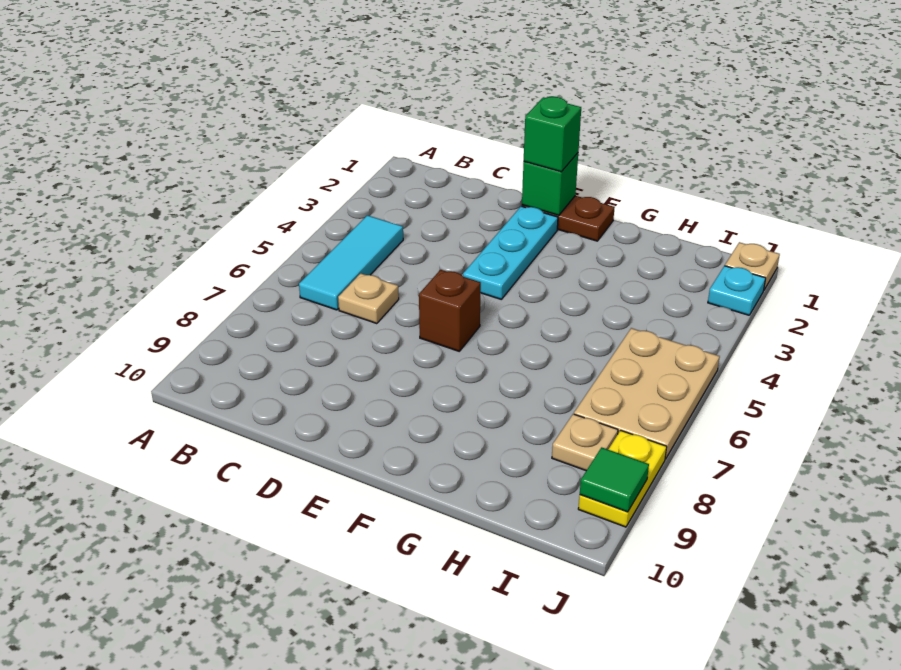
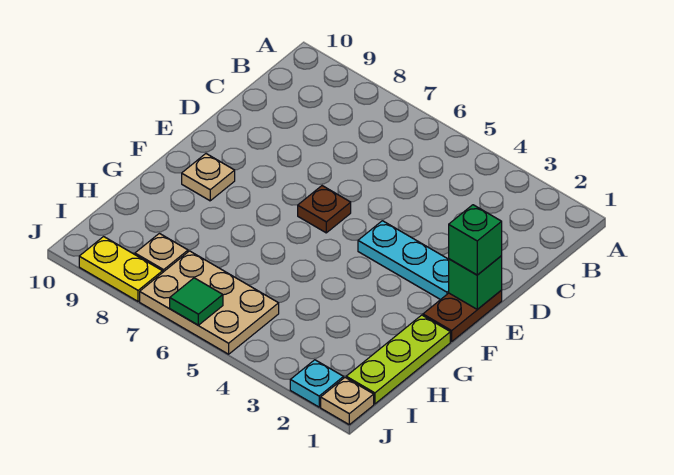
cyan 1x3 tile [299,215,403,310] -> none
tan 1x1 plate [338,273,399,324] -> tan 1x1 plate moved to [182,154,235,201]
brown 1x1 brick [419,270,481,351] -> brown 1x1 plate [298,186,351,233]
none -> lime 1x3 plate [346,315,450,404]
green 1x1 tile [580,447,649,512] -> green 1x1 tile moved to [170,278,223,325]

